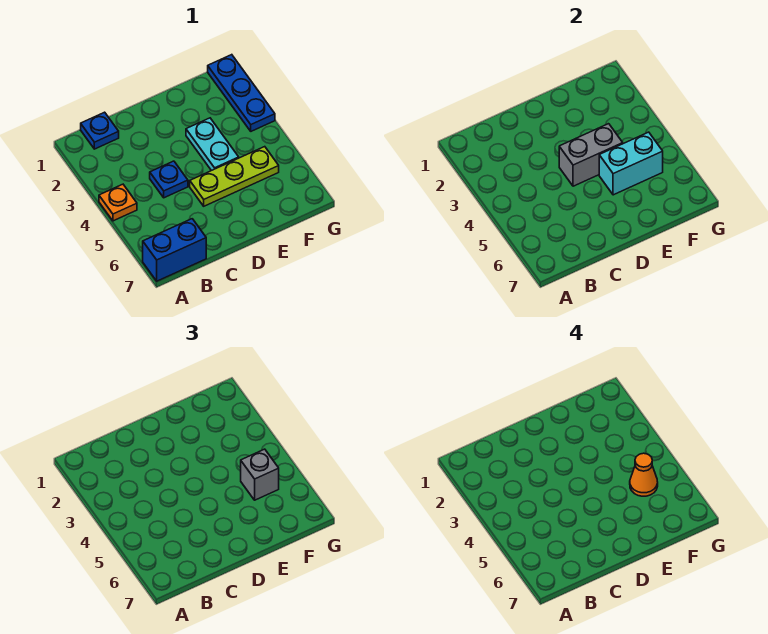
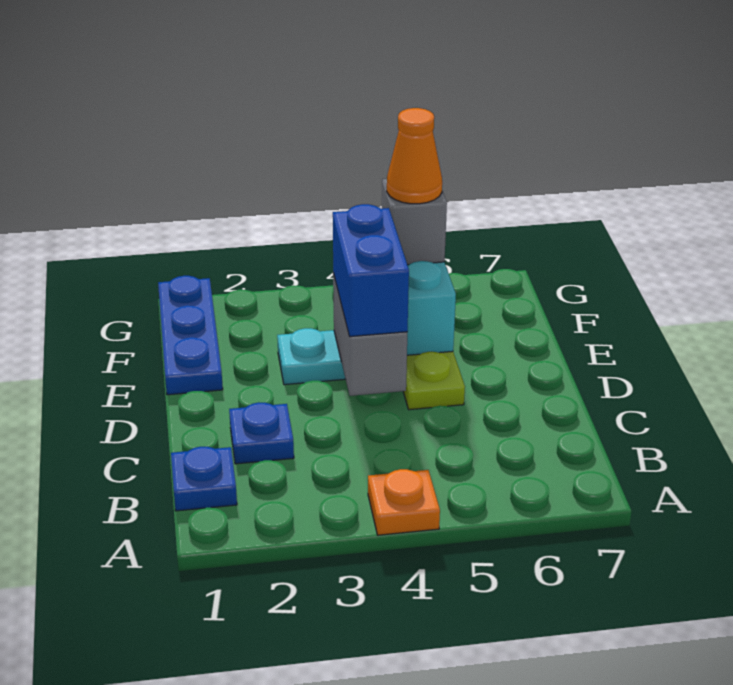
blue 1x2 brick [143,219,206,281] -> blue 1x2 brick moved to [333,204,409,337]
blue 1x1 plate [150,161,188,198] -> blue 1x1 plate moved to [229,403,294,464]
blue 1x3 plate [208,55,275,131] -> blue 1x3 plate turned to [158,276,223,395]

